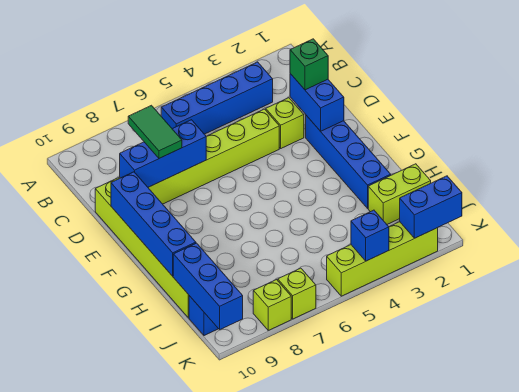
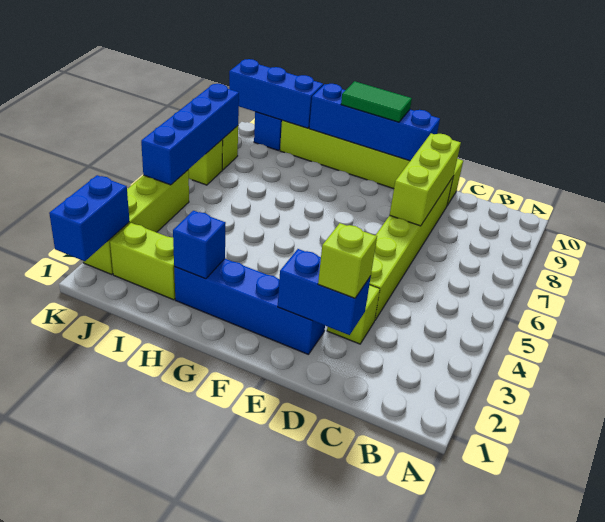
blue 1x4 brick [161,62,273,134] -> blue 1x4 brick moved to [141,84,239,185]
green 1x2 tile [128,105,182,158] -> green 1x2 tile moved to [341,81,412,122]
green 1x1 brick [290,39,328,90] -> lime 1x1 brick [318,223,377,298]
blue 1x3 brick [120,120,206,187] -> lime 1x3 brick [390,133,461,226]
lime 1x2 brick [368,164,431,224] -> lime 1x2 brick turned to [110,223,175,300]
blue 1x1 brick [351,210,389,261] -> blue 1x1 brick moved to [173,211,226,279]

